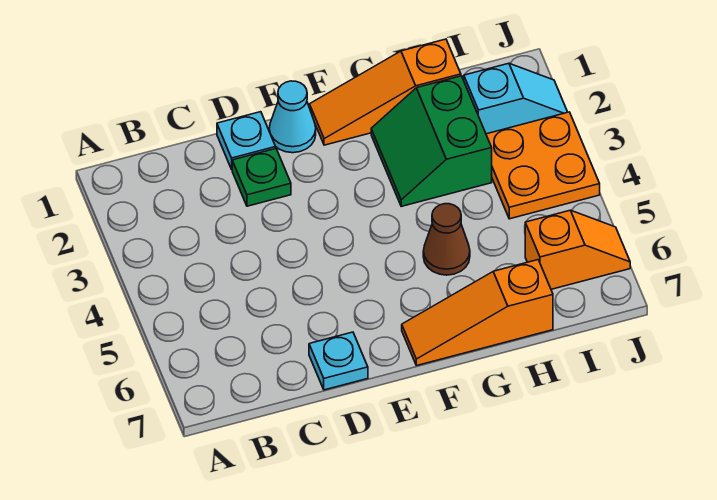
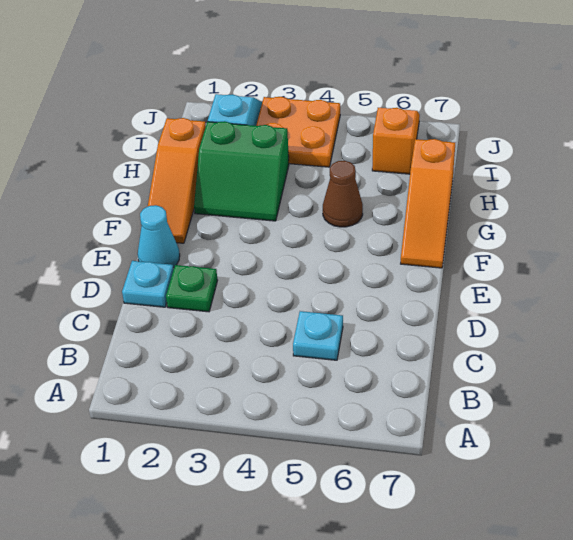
cyan 1x1 plate [309,332,368,390] -> cyan 1x1 plate moved to [293,311,343,360]

